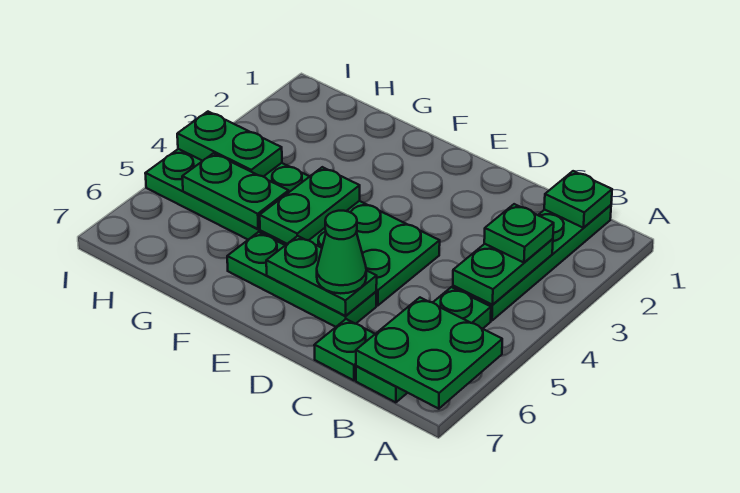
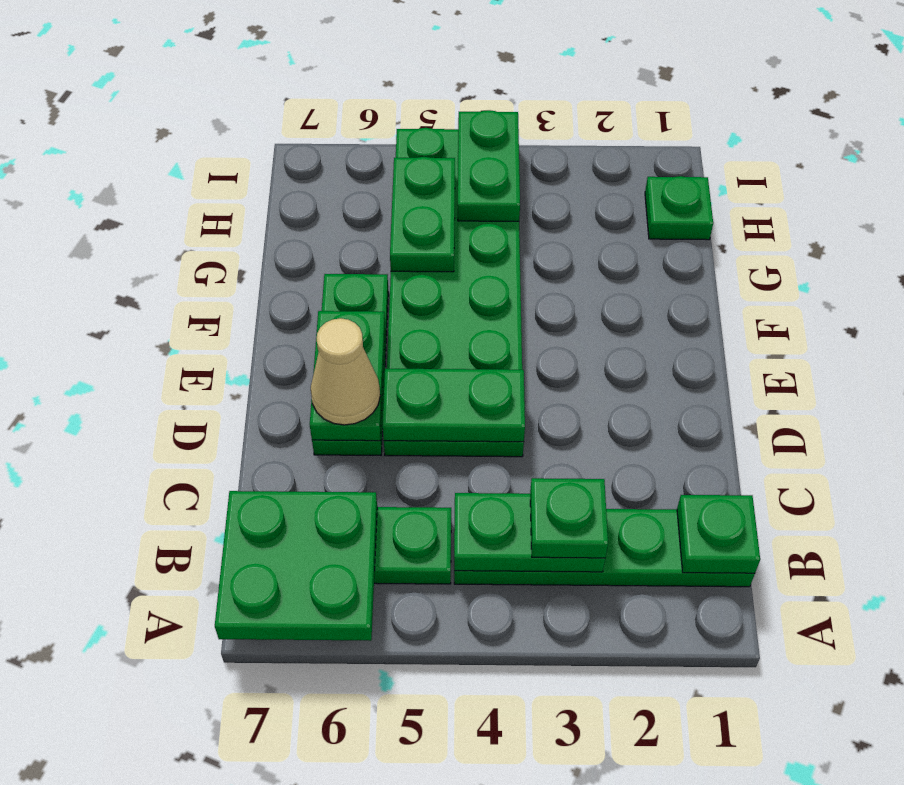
green 1x1 plate [314,319,375,380] -> green 1x1 plate moved to [645,176,713,240]
green 1x1 cone [317,211,366,293] -> tan 1x1 cone [311,318,380,425]
green 1x2 plate [260,167,360,244] -> green 1x2 plate moved to [383,369,525,442]

